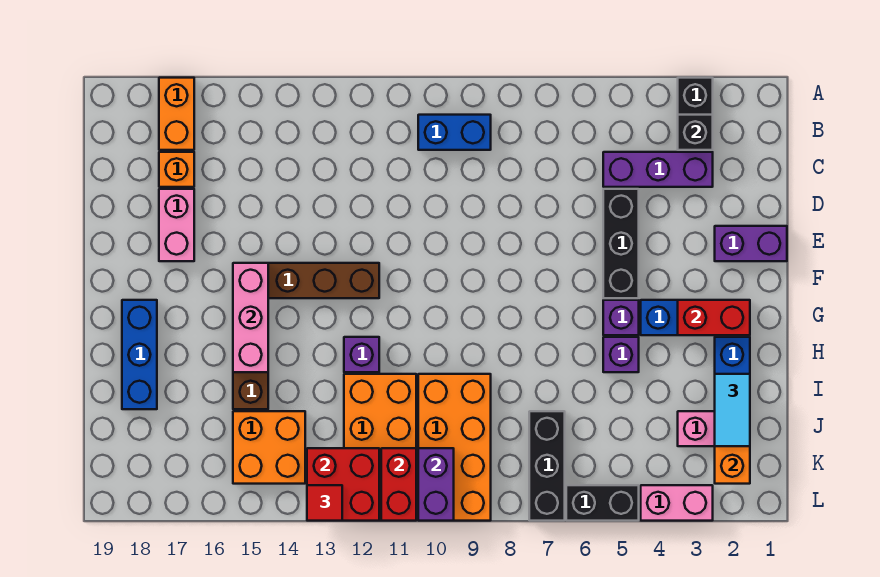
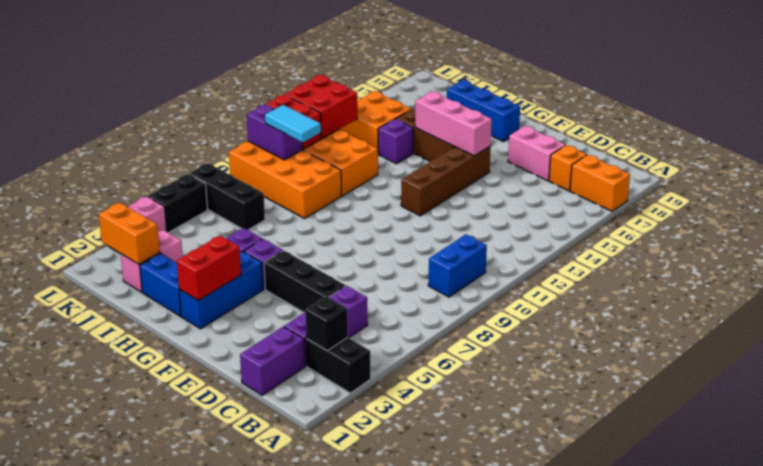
purple 1x2 brick [715,226,787,261] -> purple 1x2 brick moved to [240,326,305,395]
purple 1x1 brick [344,337,379,372] -> purple 1x1 brick moved to [378,119,413,164]
cyan 1x2 tile [715,374,750,446] -> cyan 1x2 tile moved to [265,105,321,142]
red 1x1 tile [307,485,342,521] -> none

